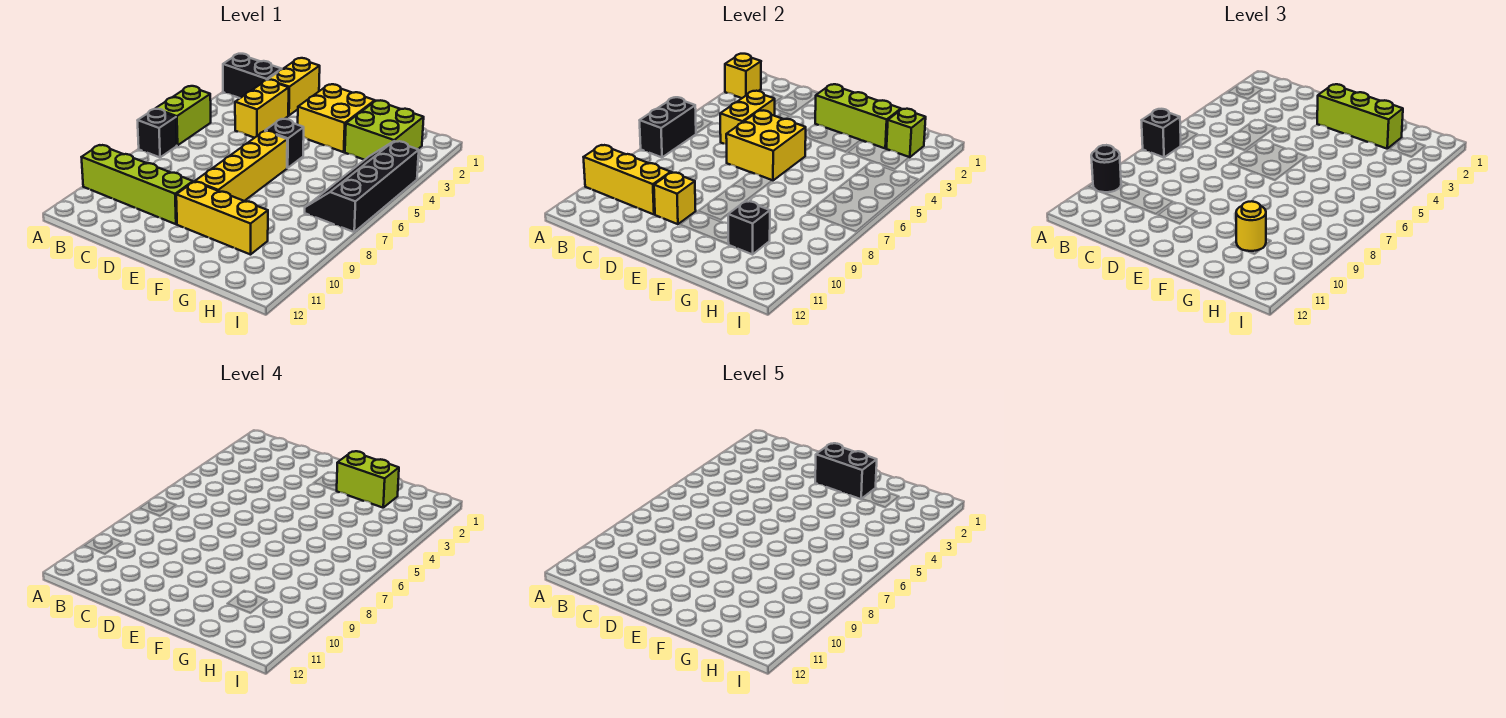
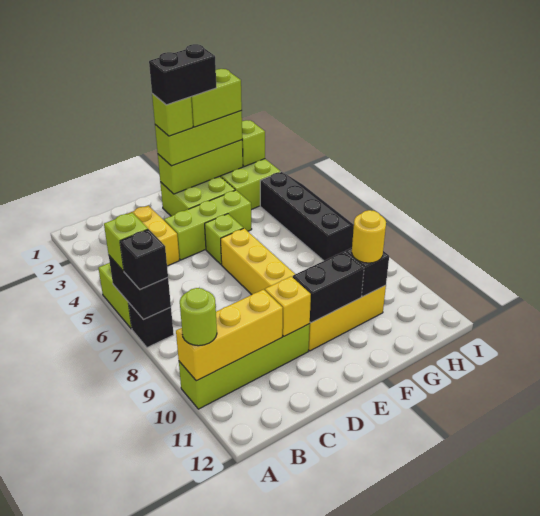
black 1x2 brick [223,54,281,98] -> black 1x2 brick moved to [293,252,364,323]
yellow 1x1 brick [725,54,761,98] -> none
none -> lime 1x1 brick [104,213,148,271]
black 1x1 round brick [1091,145,1121,192] -> lime 1x1 round brick [180,288,217,346]
yellow 1x2 brick [268,58,320,115] -> none
yellow 1x2 brick [720,91,775,144] -> none
none -> lime 1x3 brick [164,190,252,260]
yellow 2x2 brick [726,110,806,181] -> none
yellow 2x2 brick [297,84,375,152] -> lime 2x2 brick [160,176,235,216]
none -> lime 1x1 brick [152,94,193,136]
black 1x1 brick [265,119,304,168] -> lime 1x1 brick [205,214,243,265]
black 2x4 slope [305,141,419,232] -> black 2x4 slope turned to [260,172,354,261]

